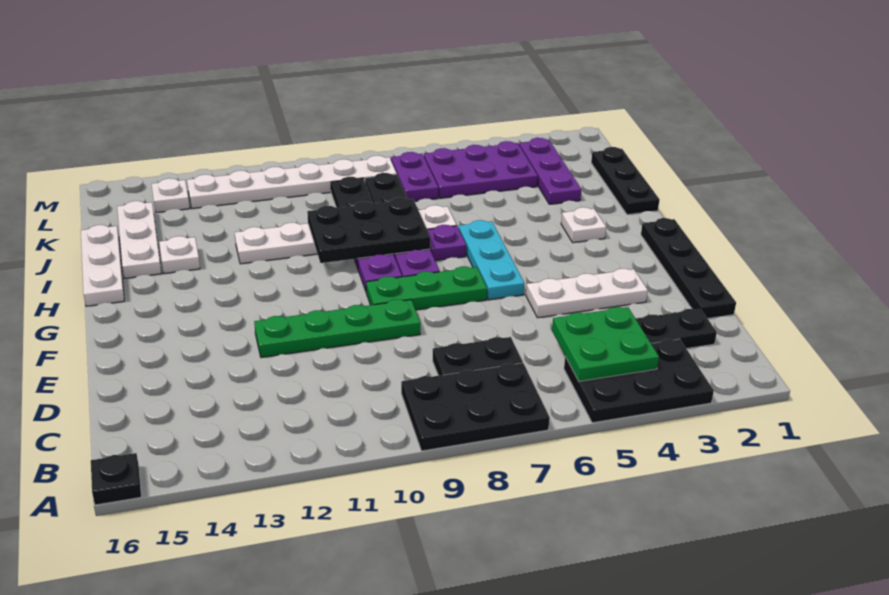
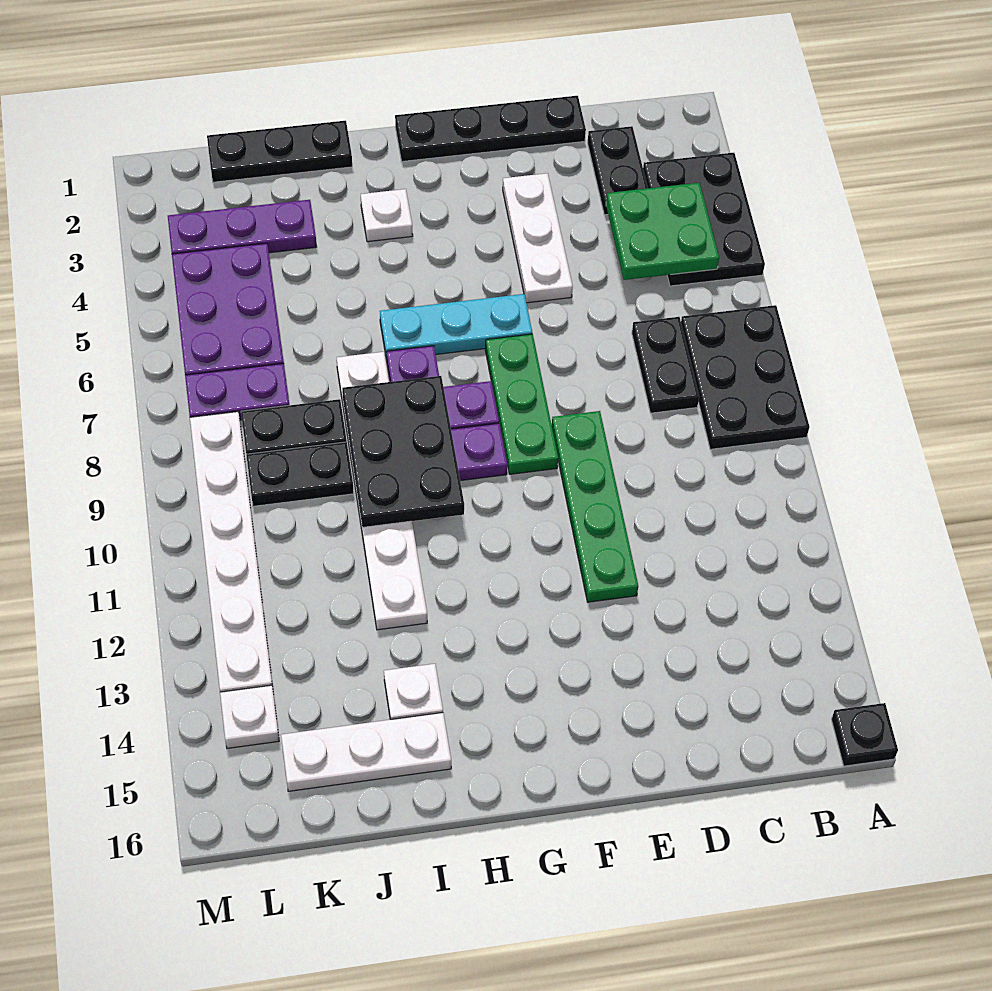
white 1x3 plate [81,225,124,306] -> none

